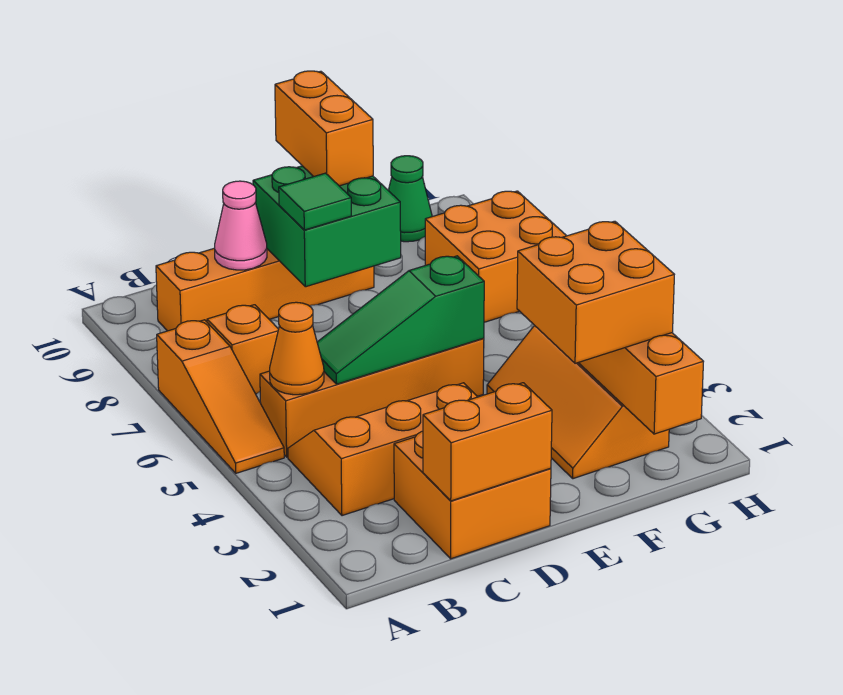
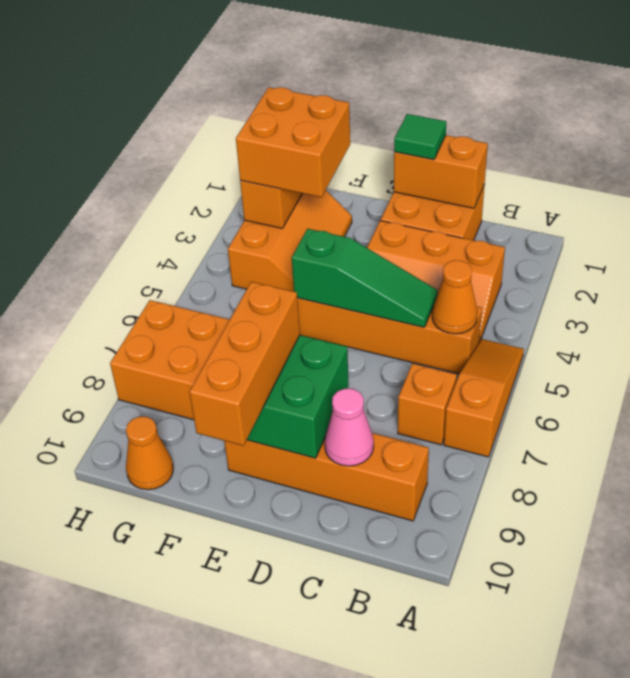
green 1x1 tile [279,173,351,230] -> green 1x1 tile moved to [394,114,446,160]
orange 1x2 brick [275,71,373,186] -> orange 1x3 brick [189,282,300,446]
green 1x1 cone [388,156,432,242] -> orange 1x1 cone [126,416,173,490]

